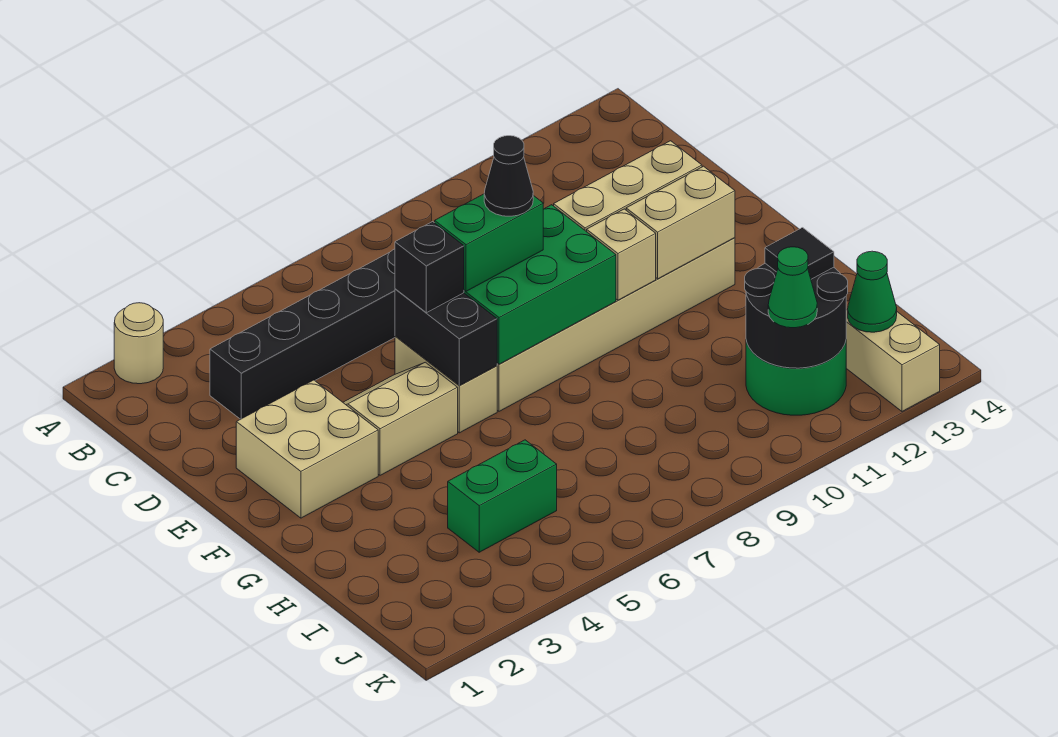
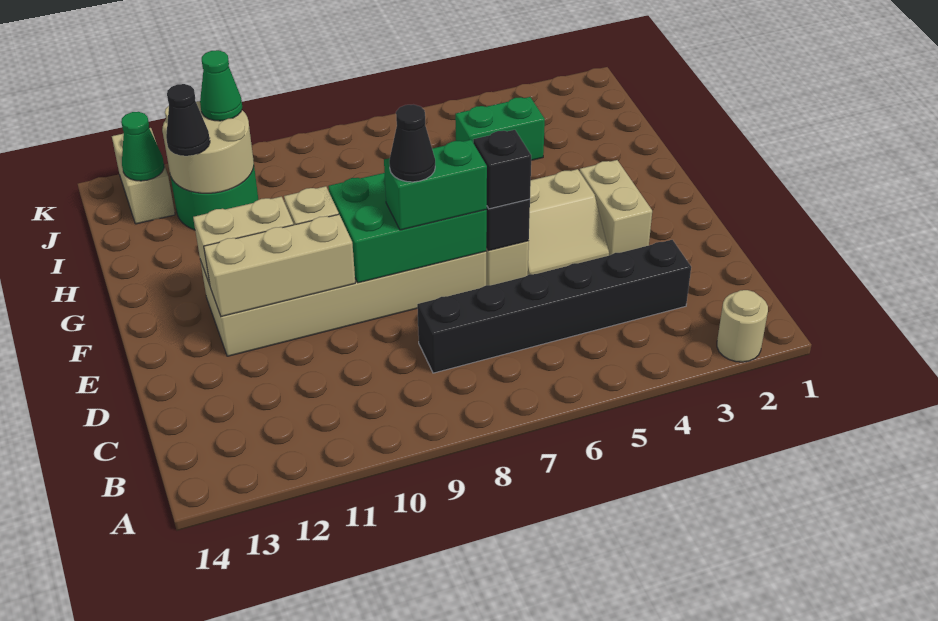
tan 2x2 brick [236,380,378,518] -> tan 1x2 brick [580,160,652,255]
black 2x2 round brick [745,263,848,368] -> tan 2x2 round brick [162,101,254,193]
black 1x1 tile [765,228,834,279] -> black 1x1 cone [166,84,210,156]

